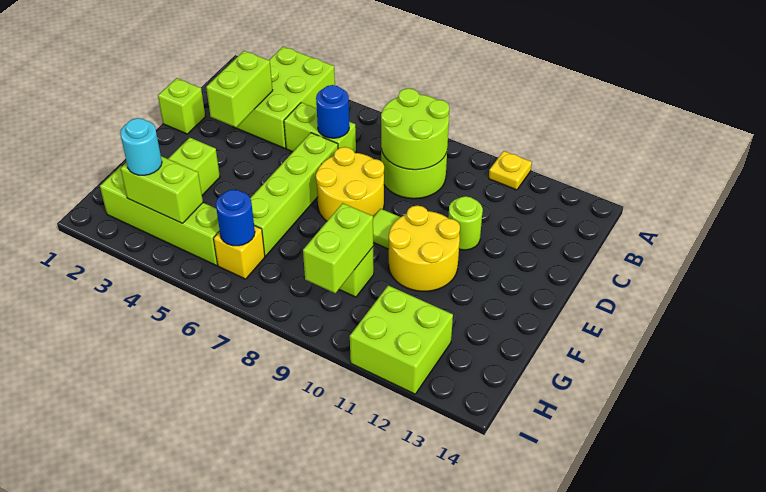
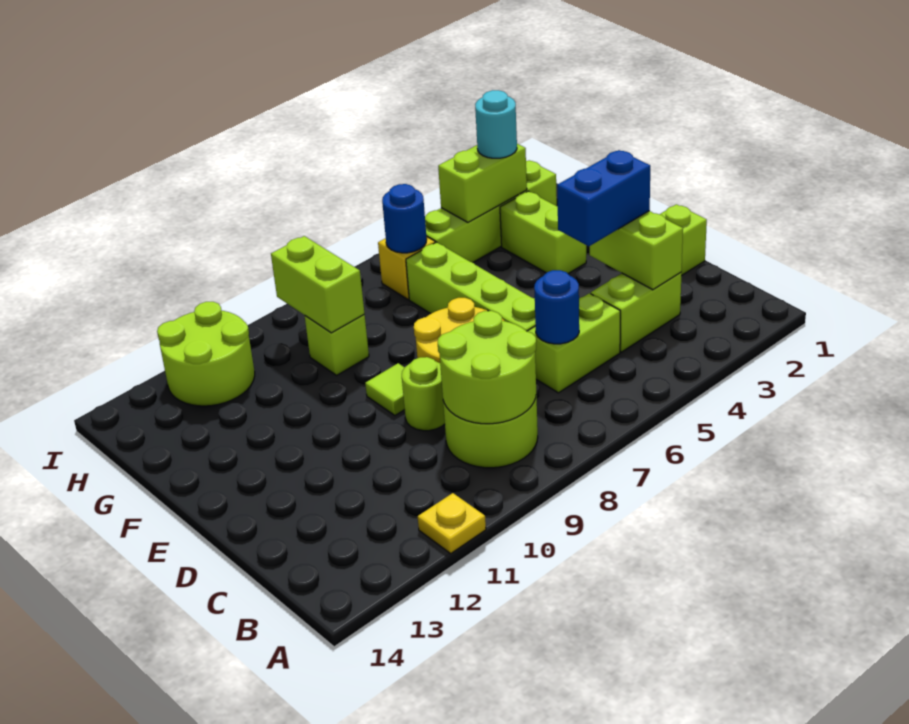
lime 2x3 brick [234,47,335,148] -> lime 1x2 brick [591,273,682,352]
none -> blue 1x2 brick [557,150,650,246]
lime 1x1 round brick [448,196,483,250] -> lime 1x1 round brick moved to [402,357,445,431]
yellow 2x2 round brick [389,205,460,291] -> none
lime 2x2 brick [350,286,453,394] -> lime 2x2 round brick [157,302,255,406]

